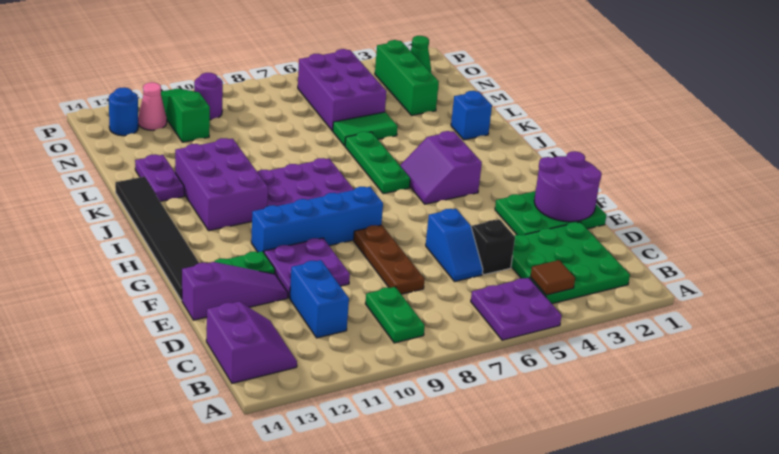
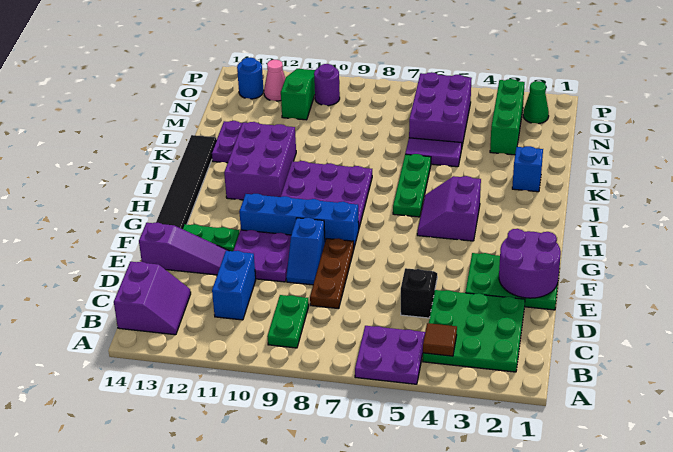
blue 1x2 slope [426,209,483,281] -> blue 1x2 slope moved to [286,218,325,285]
green 1x2 tile [333,112,398,146] -> purple 1x2 tile [405,138,462,167]

